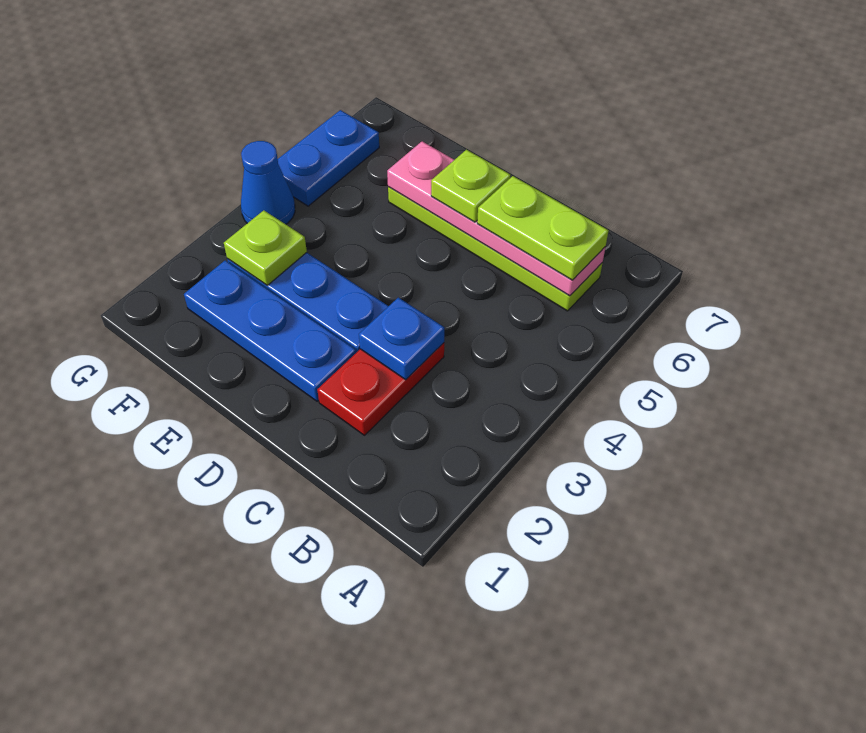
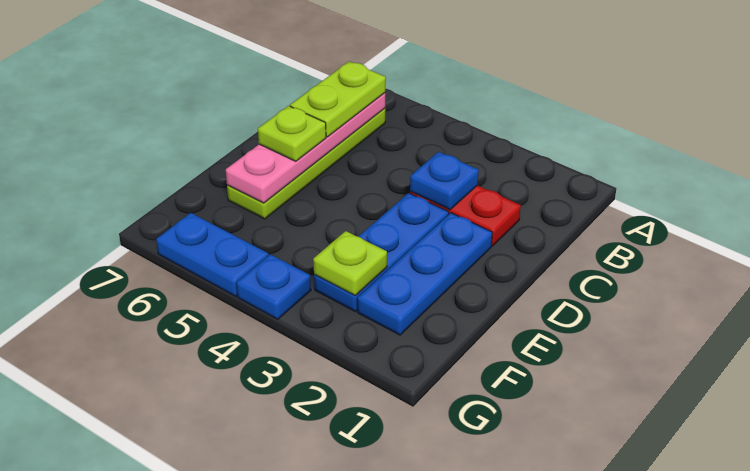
blue 1x1 cone [241,141,295,224] -> blue 1x1 plate [237,254,311,319]

